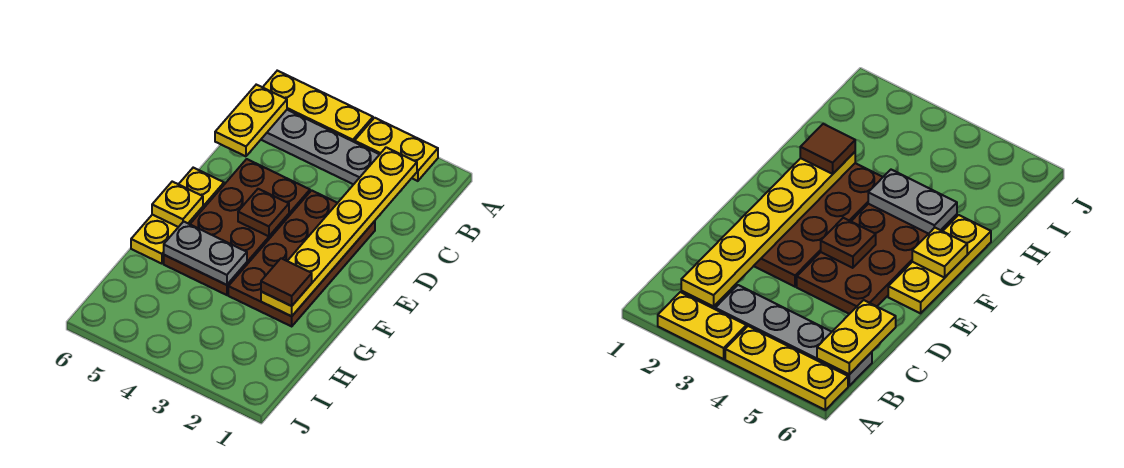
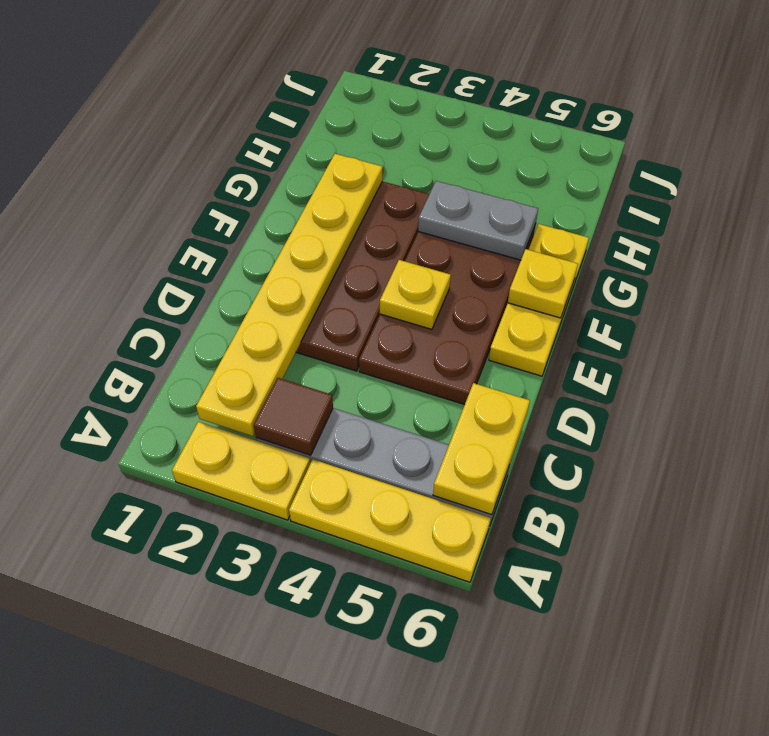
brown 1x1 plate [238,189,289,236] -> yellow 1x1 plate [380,260,451,329]
brown 1x1 tile [261,258,312,306] -> brown 1x1 tile moved to [254,378,333,455]

